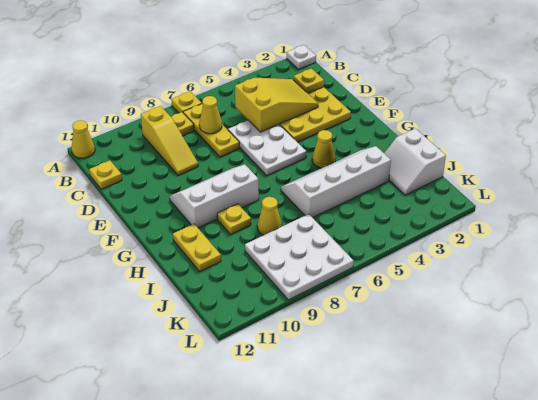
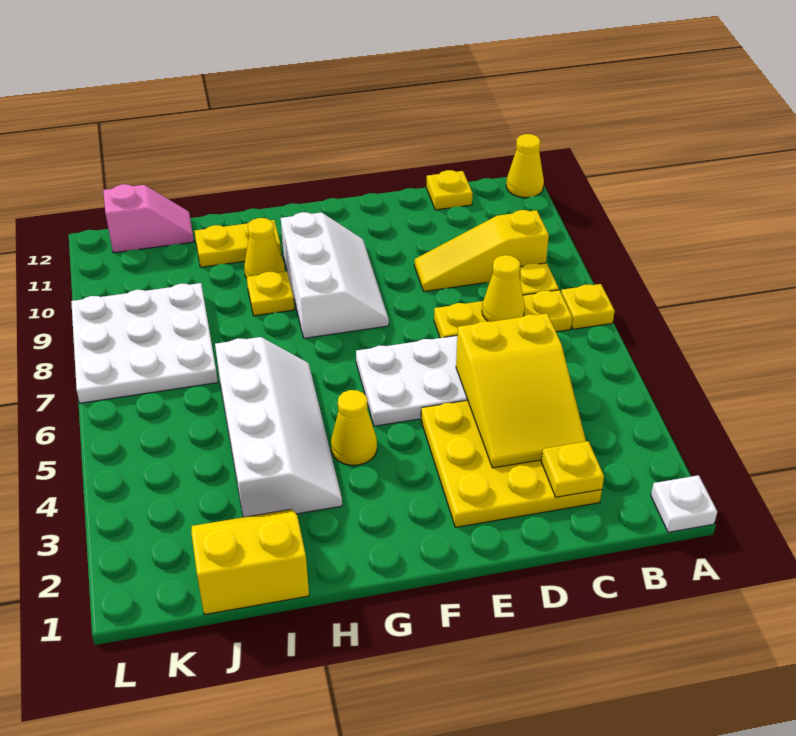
white 2x2 slope [384,129,446,195] -> yellow 2x2 slope [191,509,309,615]
yellow 1x1 cone [257,197,282,235] -> yellow 1x1 cone moved to [244,218,285,278]
none -> pink 1x2 slope [103,184,194,253]

